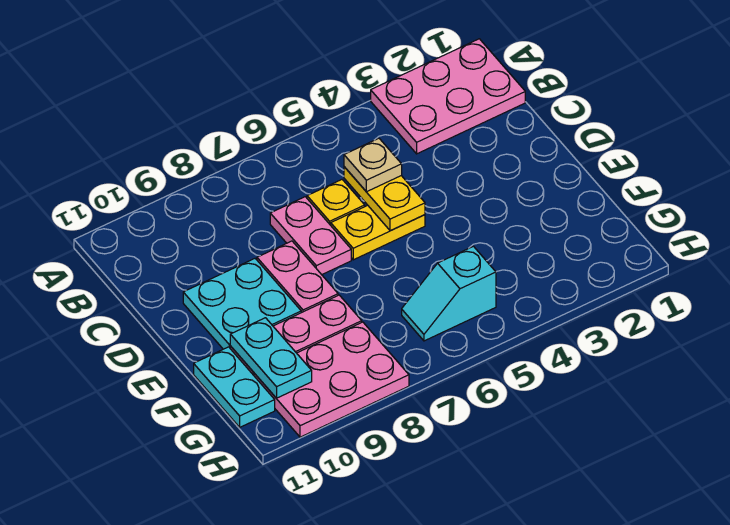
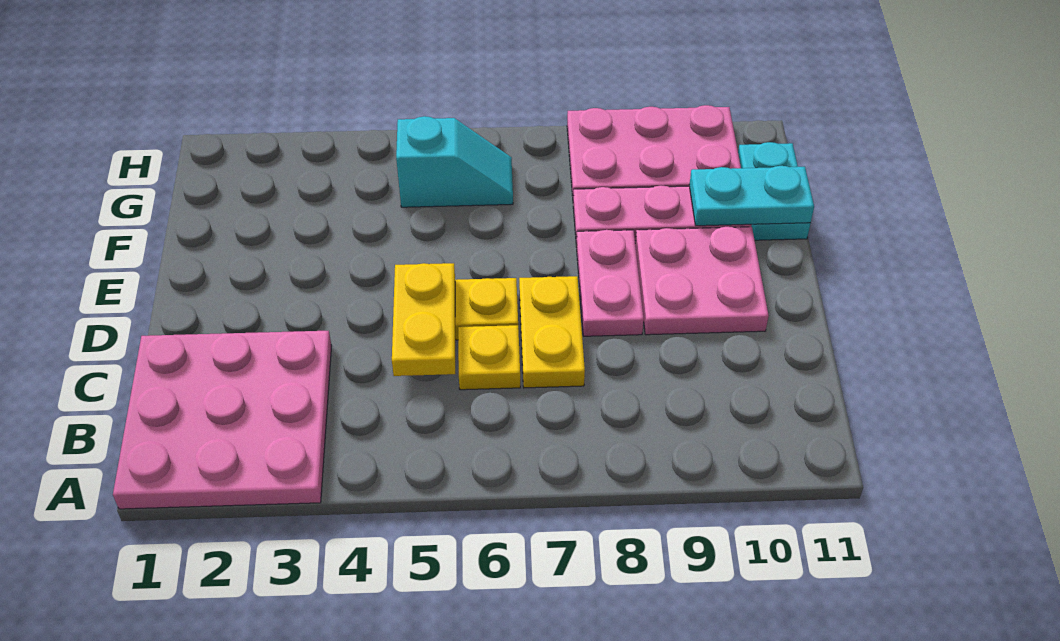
pink 2x3 plate [371,39,525,154] -> pink 3x3 plate [113,331,332,509]
tan 1x1 plate [344,138,402,192] -> none
pink 1x2 plate [270,197,351,275] -> yellow 1x2 plate [519,276,585,388]
cyan 2x2 plate [183,259,301,349] -> pink 2x2 plate [635,227,769,335]
cyan 1x2 plate [230,318,312,398] -> cyan 1x2 plate turned to [689,166,814,226]

